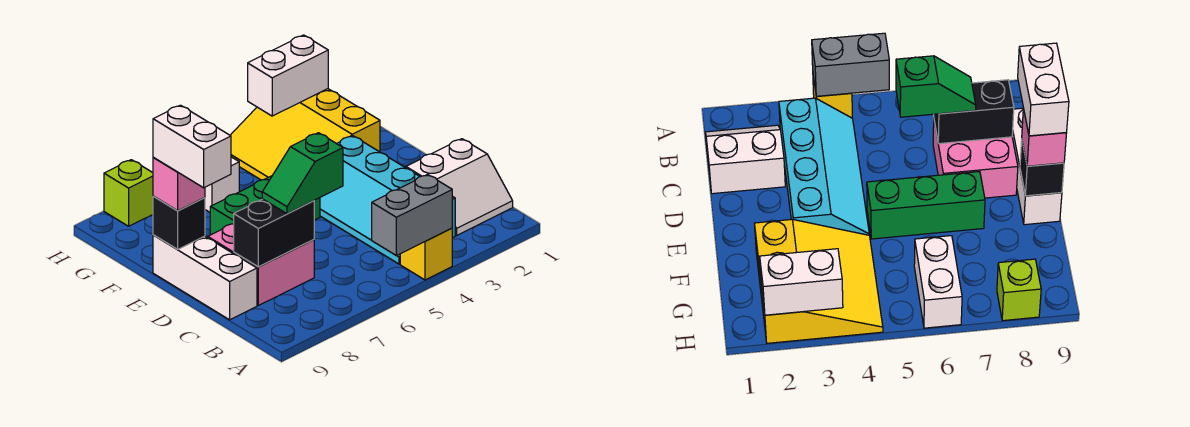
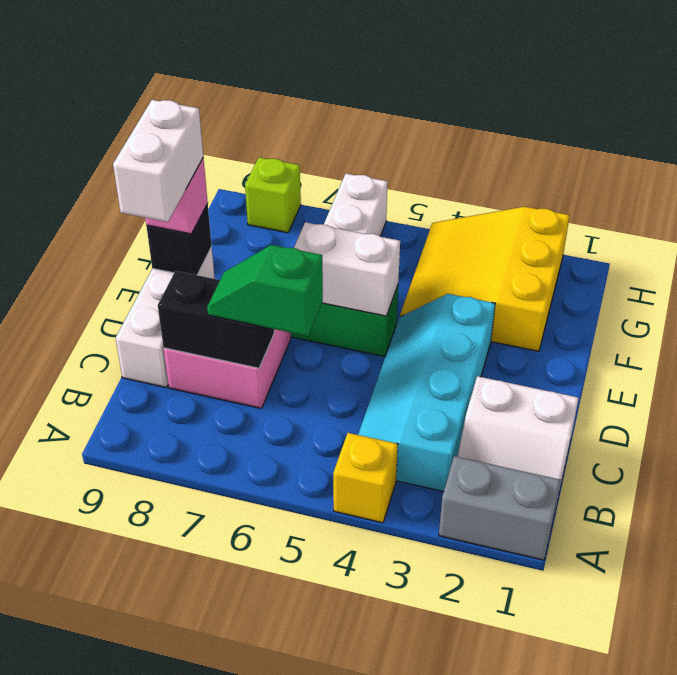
grey 1x2 brick [372,174,452,256] -> grey 1x2 brick moved to [439,456,561,560]
white 1x2 brick [248,35,328,116] -> white 1x2 brick moved to [294,222,400,316]

